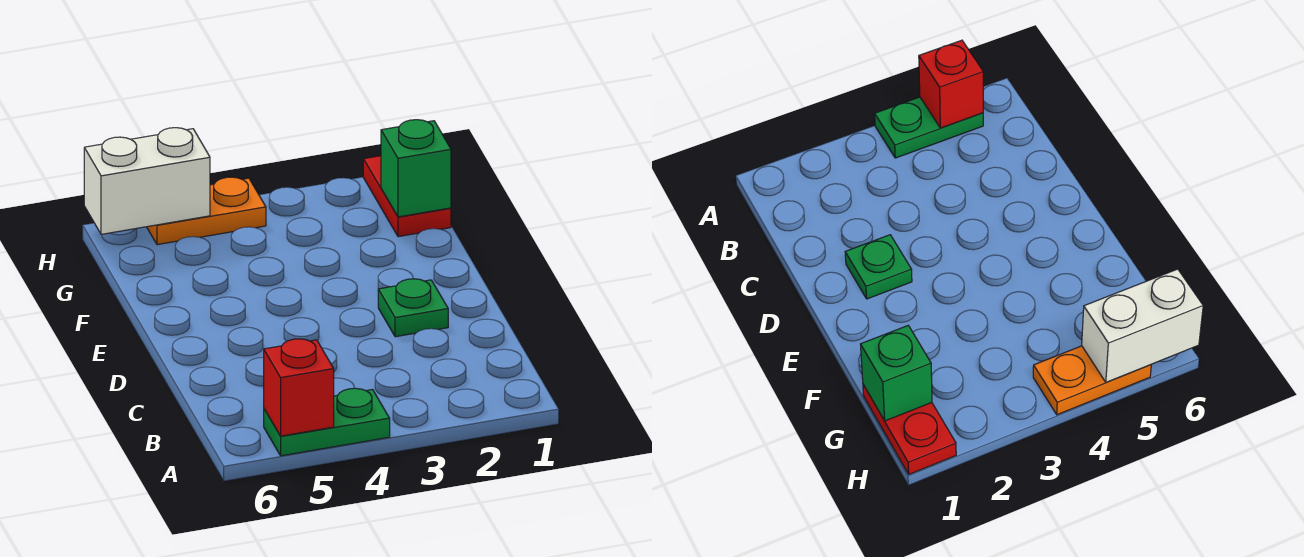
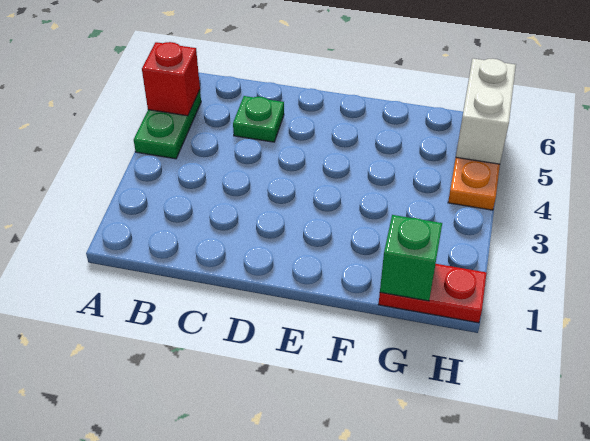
green 1x1 plate [378,279,448,337] -> green 1x1 plate moved to [233,96,284,142]

